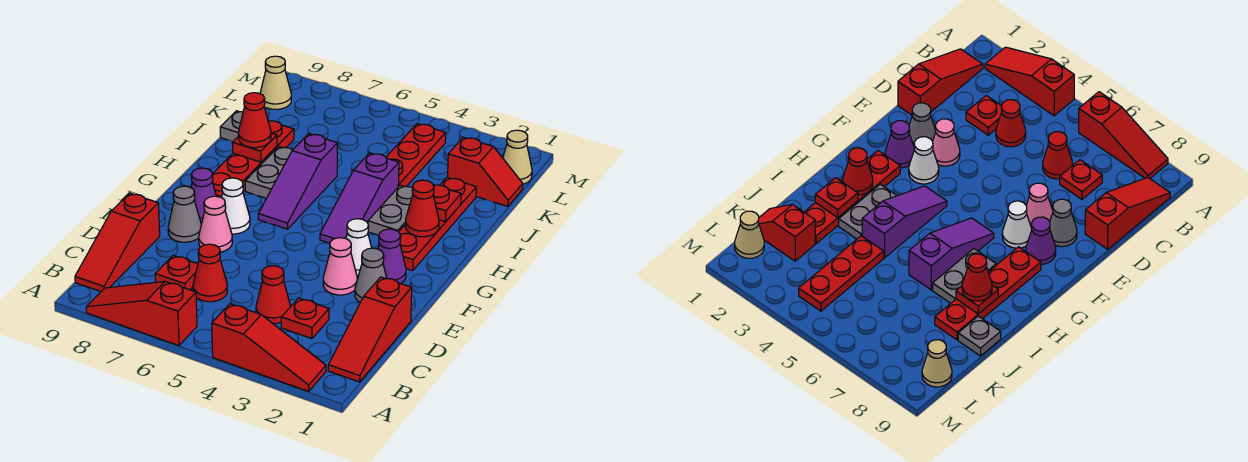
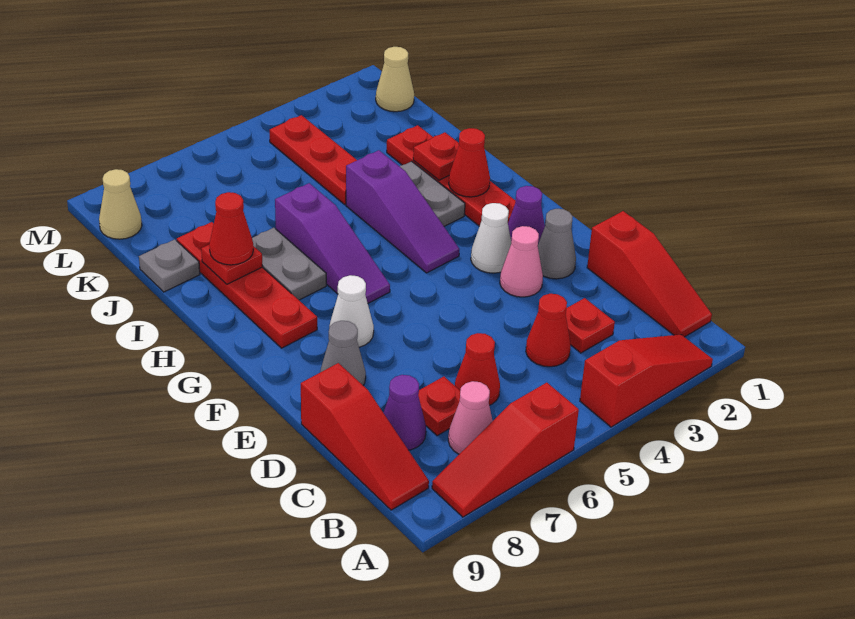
pink 1x1 cone [199,196,232,252] -> pink 1x1 cone moved to [448,381,493,454]
purple 1x1 cone [191,168,216,224] -> purple 1x1 cone moved to [383,375,426,450]
red 1x2 slope [448,137,523,207] -> none

